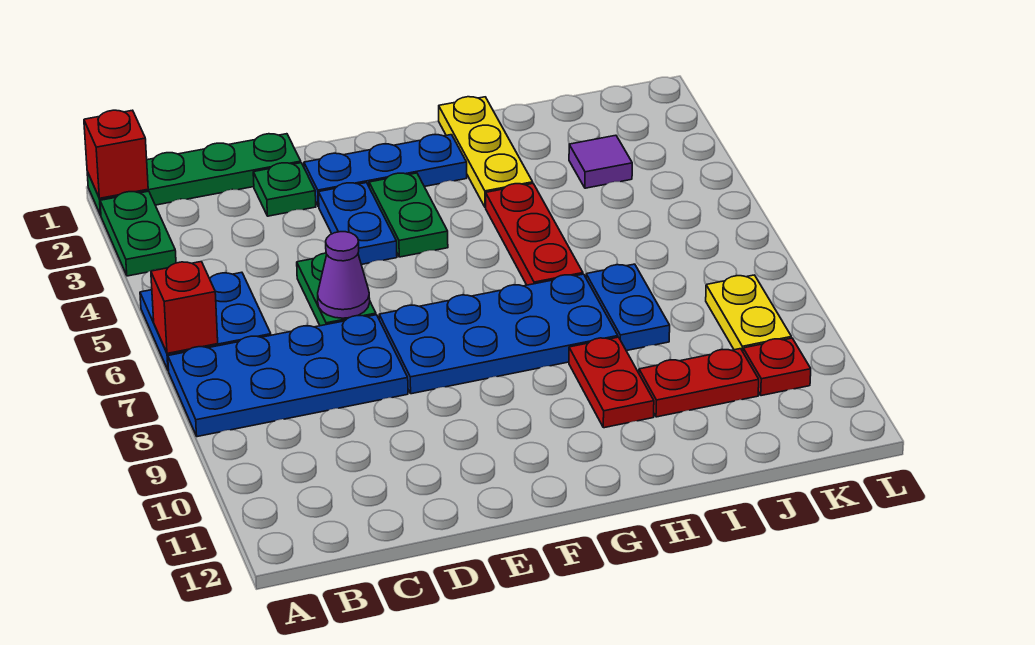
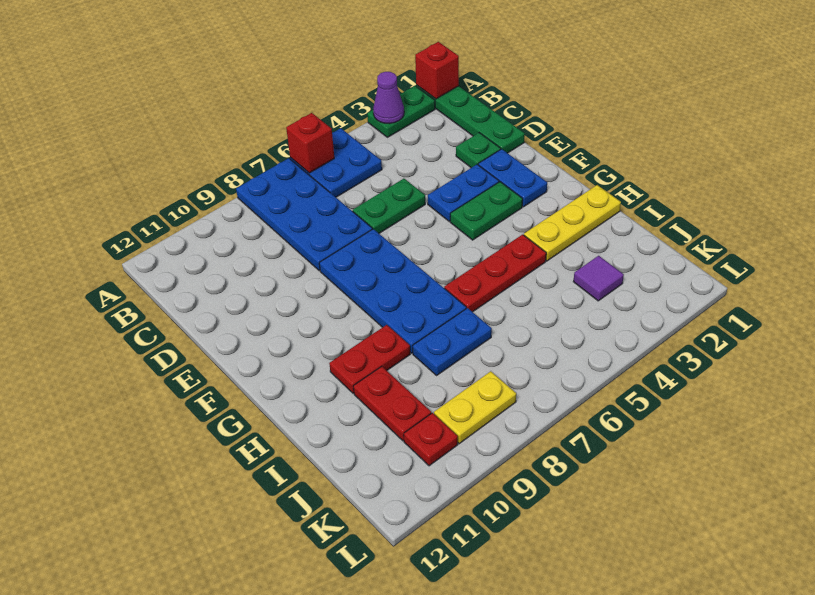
purple 1x1 cone [318,232,370,318] -> purple 1x1 cone moved to [373,72,404,123]
blue 1x3 plate [304,135,467,207] -> blue 1x2 plate [478,149,547,207]

